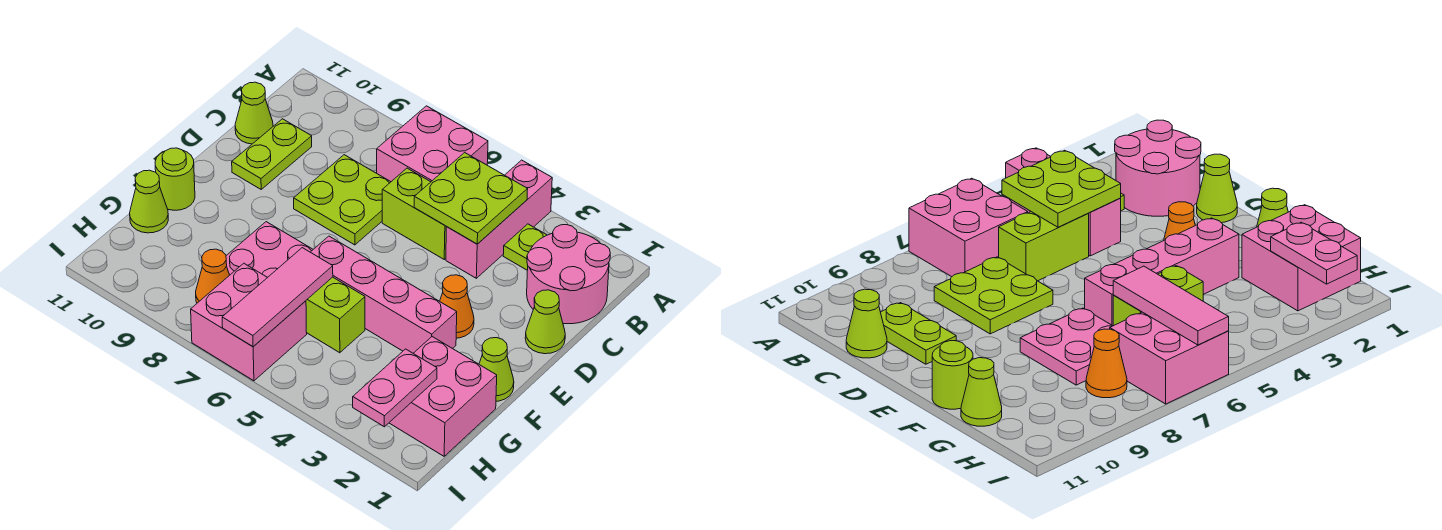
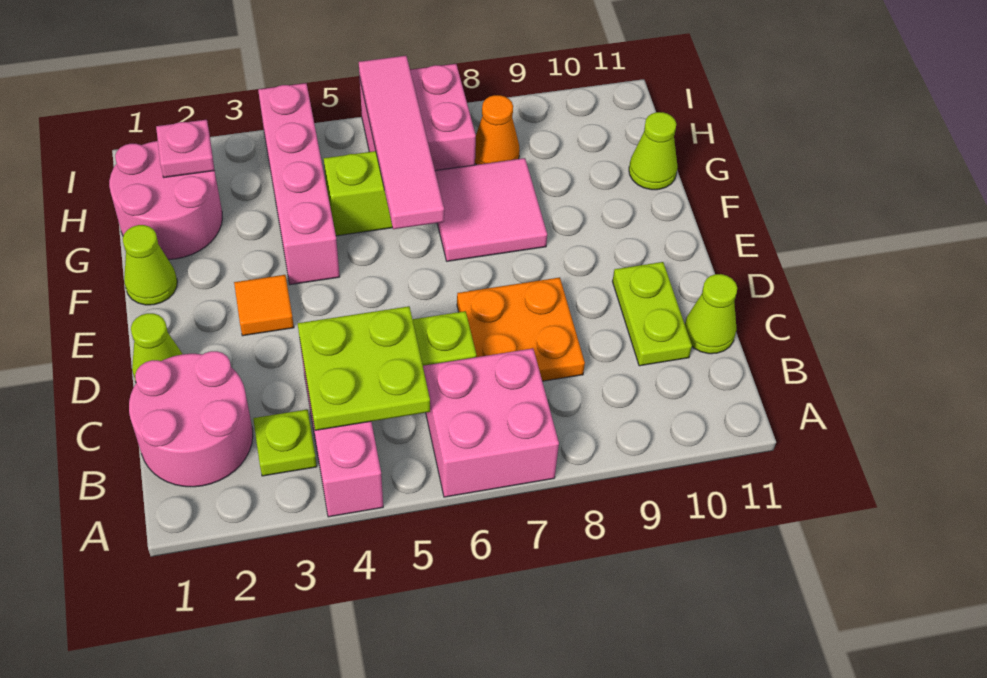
lime 2x2 plate [294,155,390,245] -> orange 2x2 plate [457,277,585,381]
orange 1x1 cone [440,275,474,338] -> orange 1x1 tile [234,275,294,336]
pink 1x4 brick [311,236,457,353] -> pink 1x4 brick turned to [258,83,340,285]
pink 2x2 plate [226,222,313,277] -> pink 2x2 tile [435,158,547,261]
lime 1x1 round brick [155,148,195,210] -> none
pink 2x2 brick [389,337,497,456] -> pink 2x2 round brick [109,141,222,260]
pink 1x3 tile [222,248,333,347] -> pink 1x4 tile [359,56,444,229]
pink 1x2 plate [353,349,437,427] -> pink 1x1 plate [156,120,215,177]

